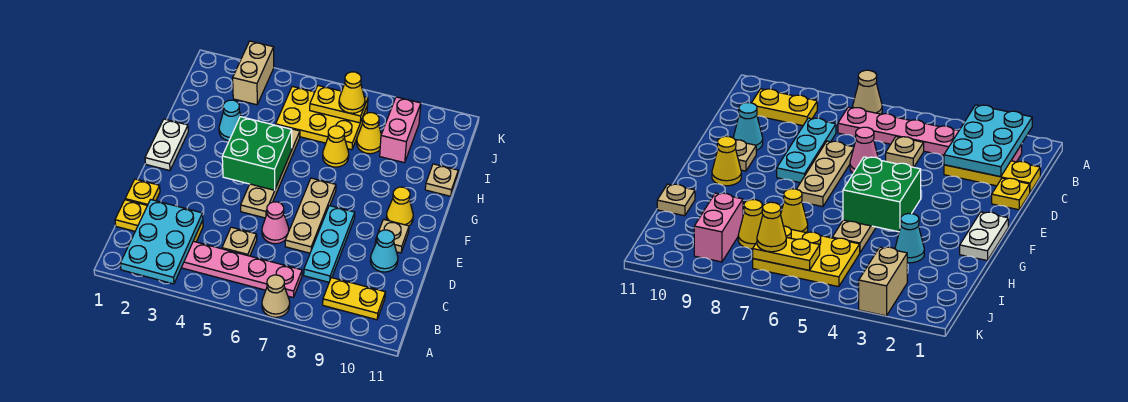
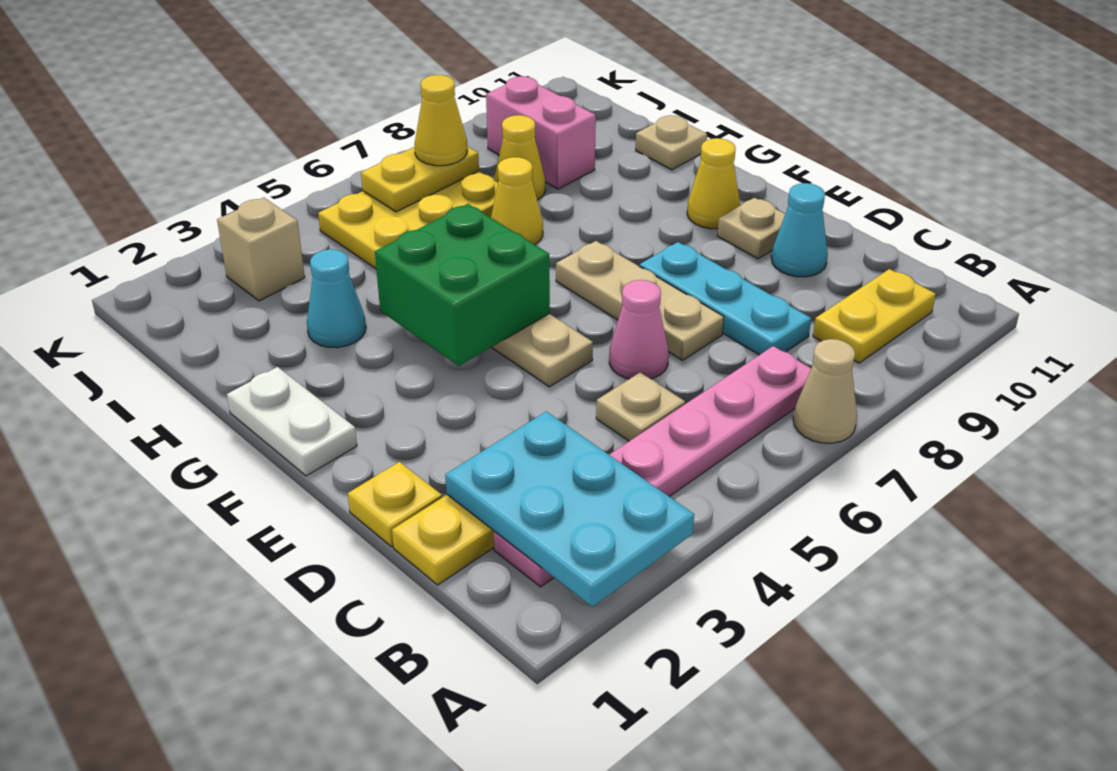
tan 1x2 brick [233,41,274,105] -> tan 1x1 brick [217,198,305,301]

